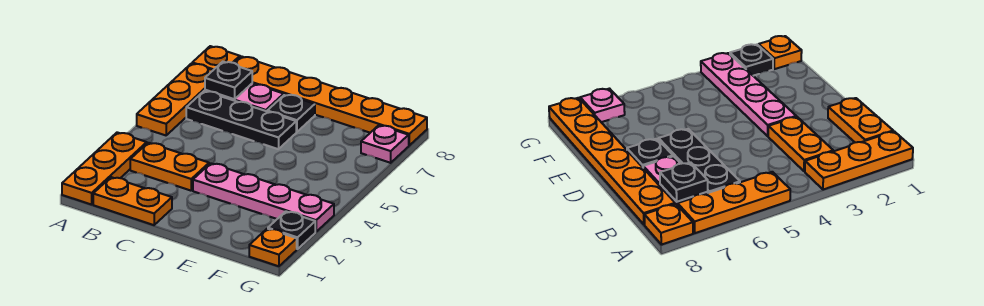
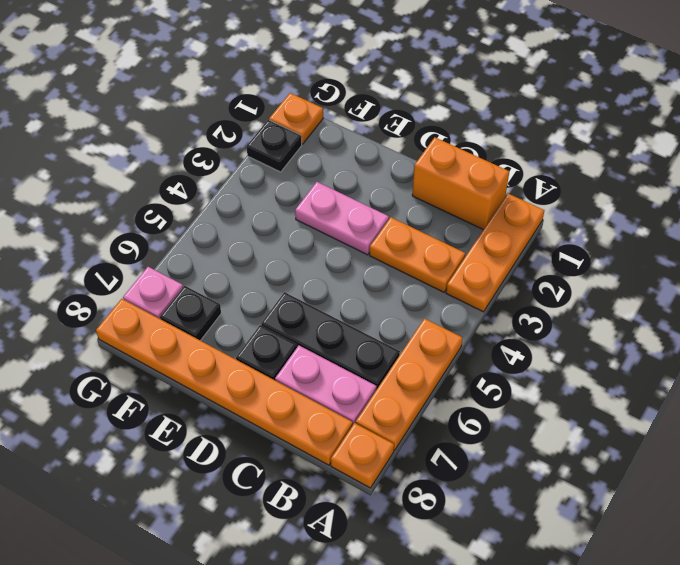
orange 1x2 plate [93,177,172,225] -> orange 1x2 brick [412,137,509,230]
black 1x1 plate [205,62,252,99] -> black 1x1 plate moved to [160,286,221,341]
pink 1x4 plate [193,163,334,232] -> pink 1x2 plate [295,182,389,255]

